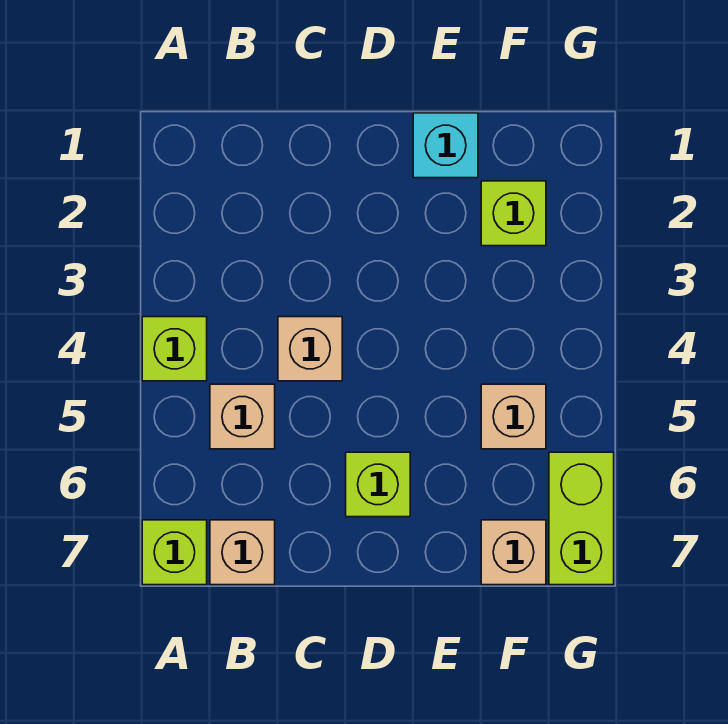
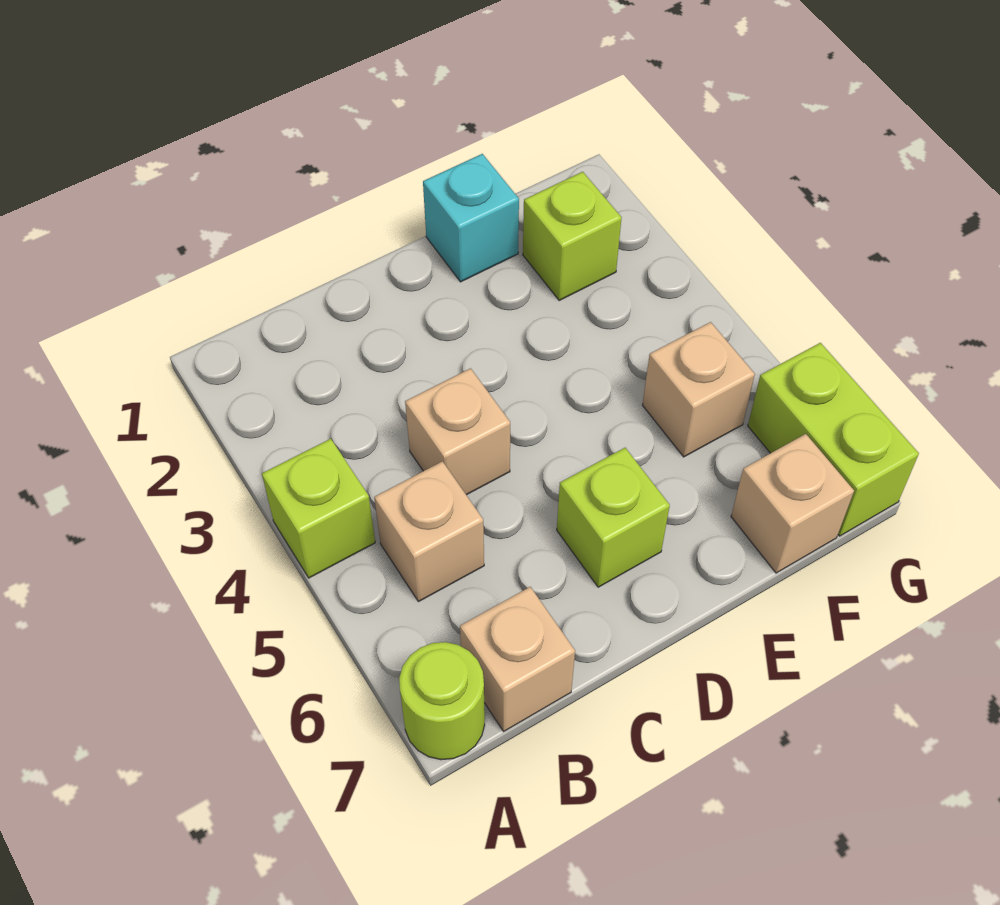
lime 1x1 brick [142,520,207,585] -> lime 1x1 round brick [399,642,485,760]

